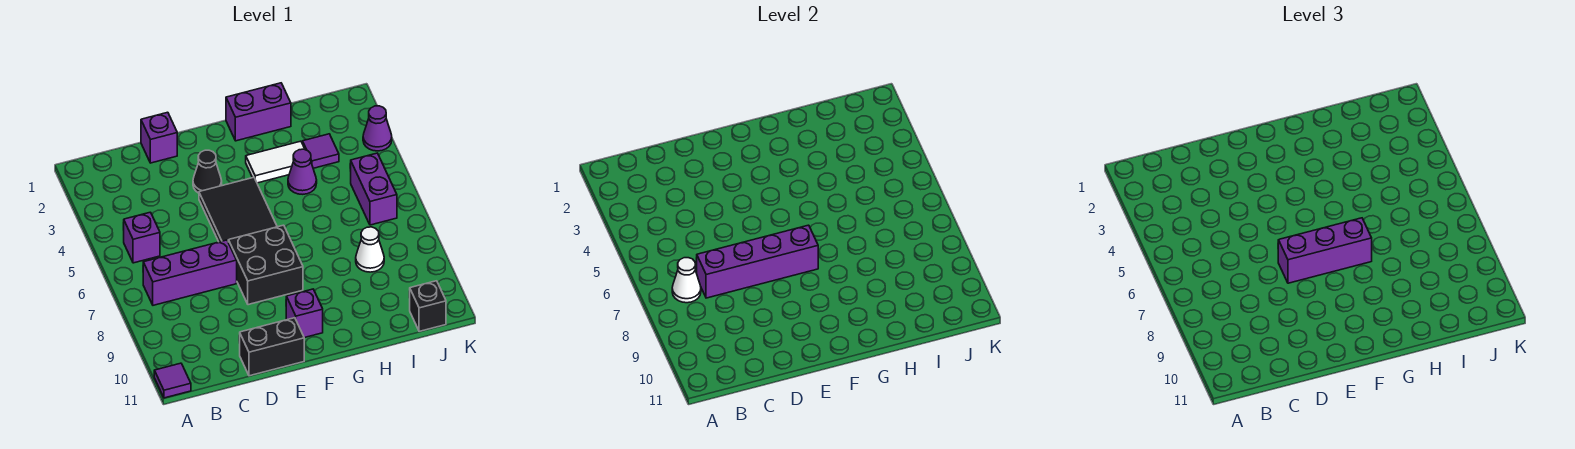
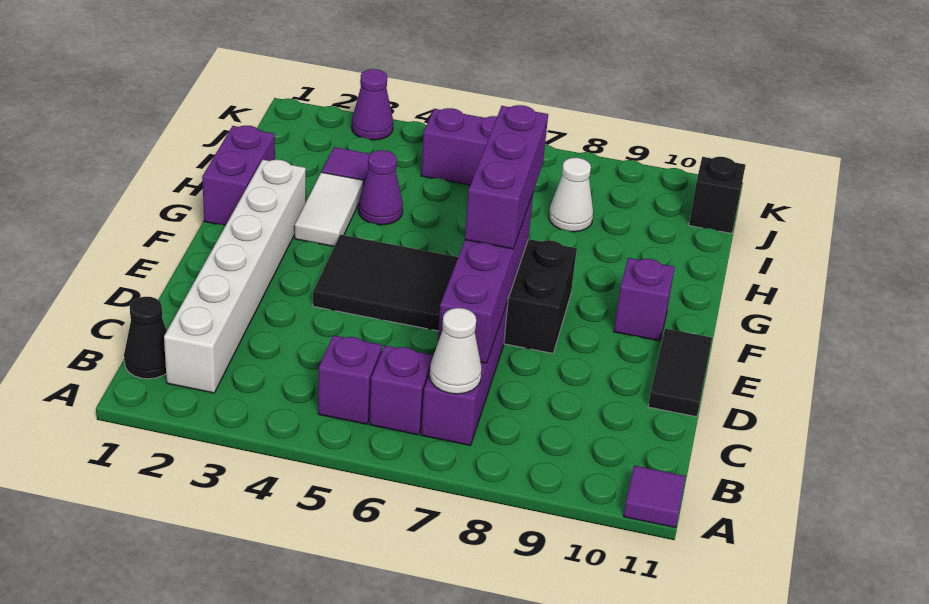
none -> white 1x6 brick [164,160,306,393]
purple 1x1 brick [141,112,177,163] -> purple 1x1 brick moved to [369,345,434,435]
black 1x2 brick [240,318,304,376] -> black 1x2 tile [648,328,712,417]
black 1x1 cone [193,150,222,193] -> black 1x1 cone moved to [124,297,167,379]

